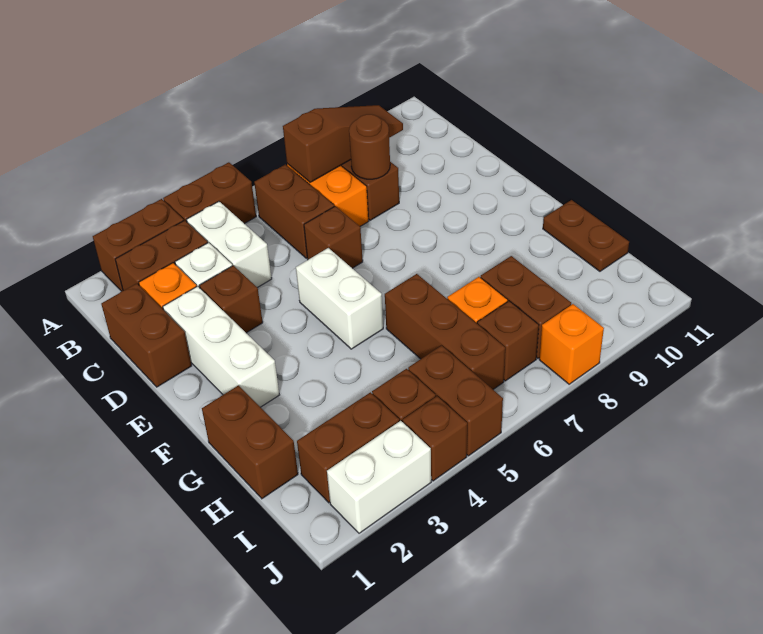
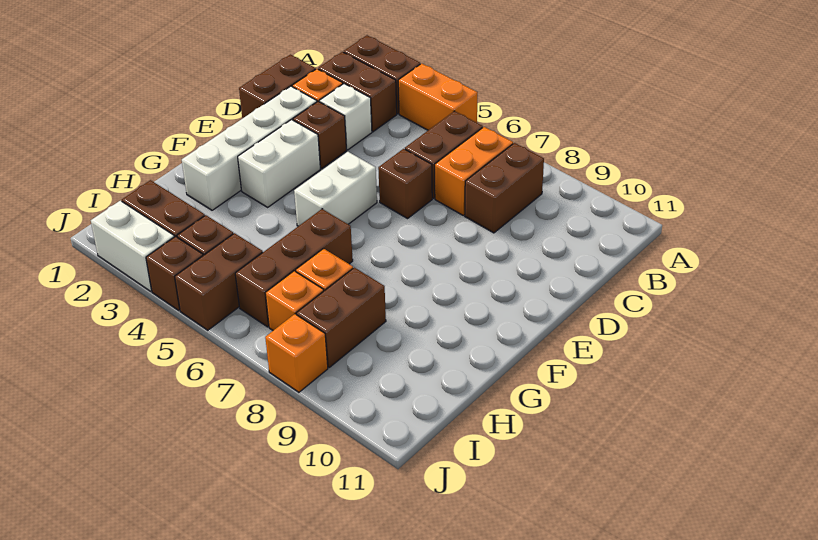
brown 1x2 brick [163,162,256,224] -> orange 1x2 brick [398,64,478,130]
white 1x2 brick [187,201,272,288] -> white 1x2 brick moved to [238,120,320,207]
brown 1x3 slope [283,105,403,182] -> none
brown 1x1 round brick [349,114,390,179] -> none
white 1x3 brick [163,286,279,407] -> white 1x4 brick [182,86,317,210]
brown 1x2 brick [202,386,298,499] -> none
brown 1x2 plate [543,200,629,271] -> none
brown 1x1 brick [477,301,539,381] -> orange 1x1 brick [265,271,324,330]

